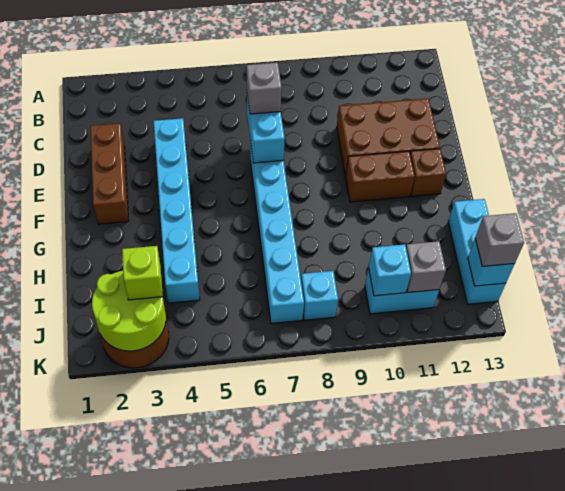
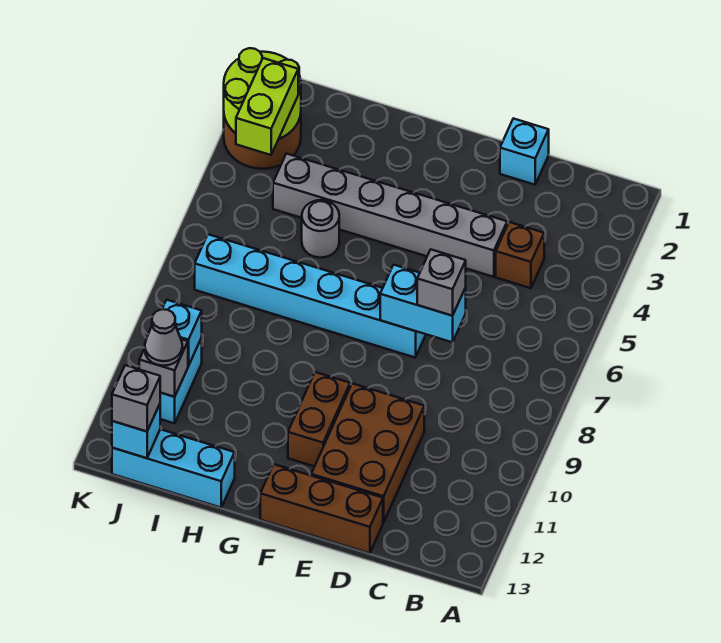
brown 1x3 brick [90,123,129,224] -> brown 1x3 brick moved to [260,464,383,553]
cyan 1x6 brick [154,118,200,303] -> grey 1x6 brick [273,154,507,277]
brown 1x1 brick [410,149,446,196] -> brown 1x1 brick moved to [496,222,544,288]
none -> grey 1x1 round brick [302,200,339,258]
lime 1x1 brick [122,246,163,300] -> lime 1x2 brick [236,58,298,155]
cyan 1x1 brick [301,271,338,320] -> cyan 1x1 brick moved to [500,118,549,185]
none -> grey 1x1 cone [145,309,183,366]

